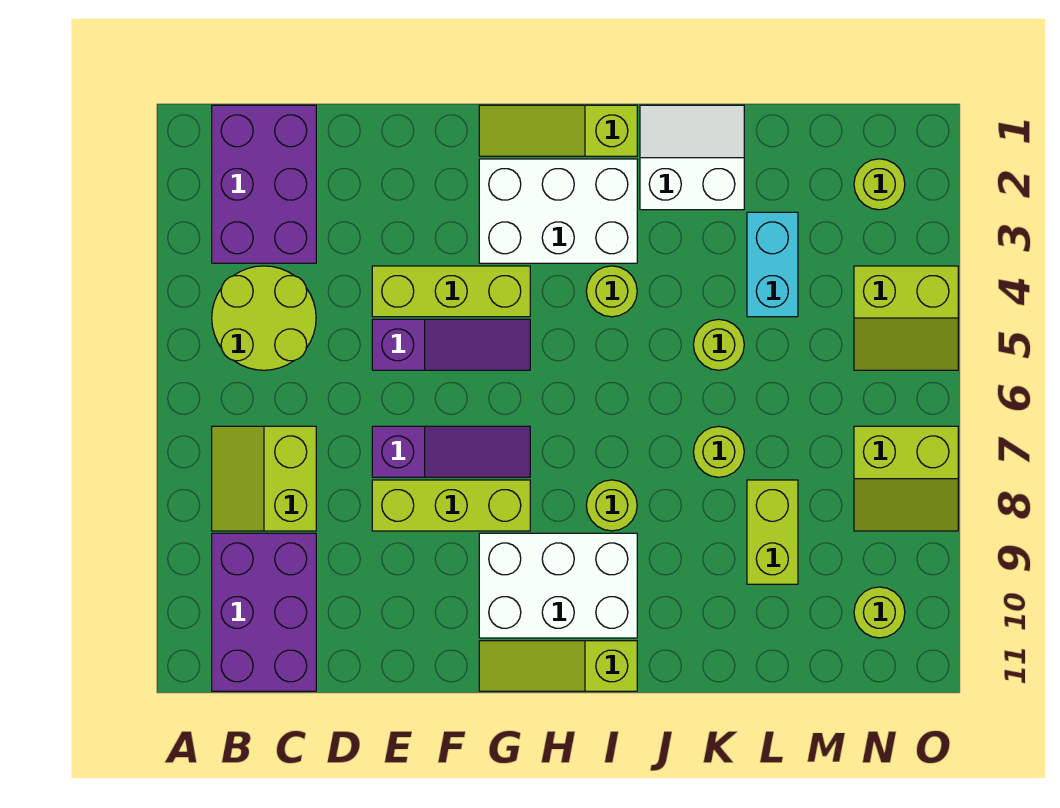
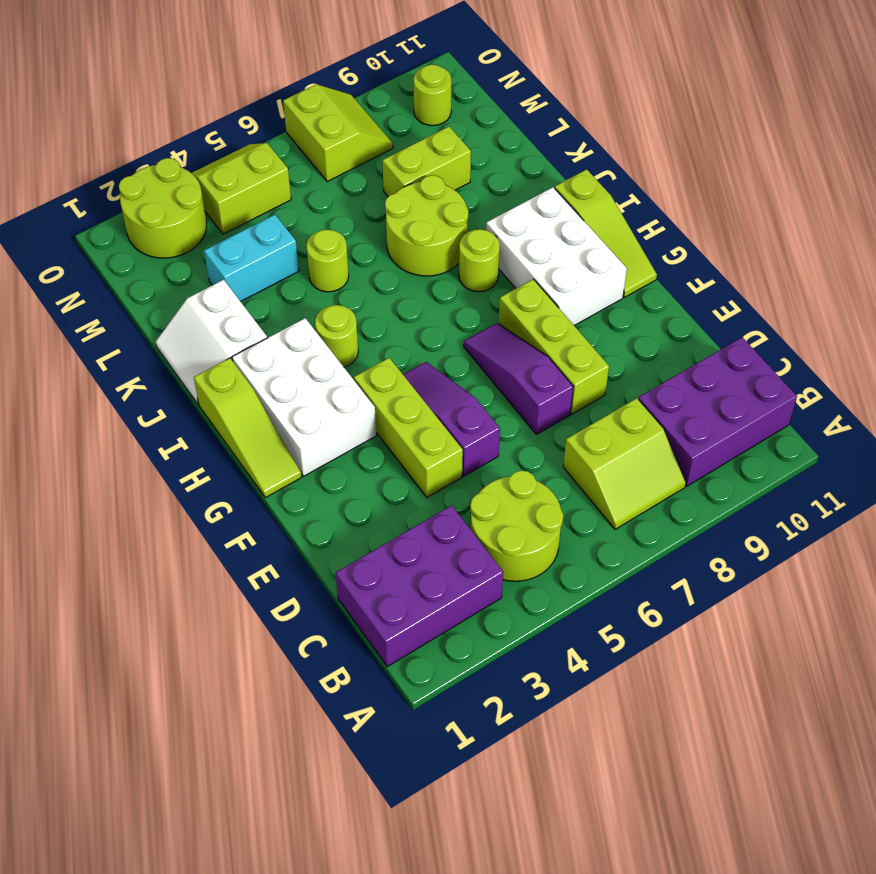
lime 1x1 round brick [693,426,744,477] -> lime 2x2 round brick [385,175,468,276]
lime 1x1 round brick [854,159,905,210] -> lime 2x2 round brick [119,158,207,258]
lime 2x2 slope [854,266,958,370] -> lime 2x2 slope turned to [192,143,291,234]

